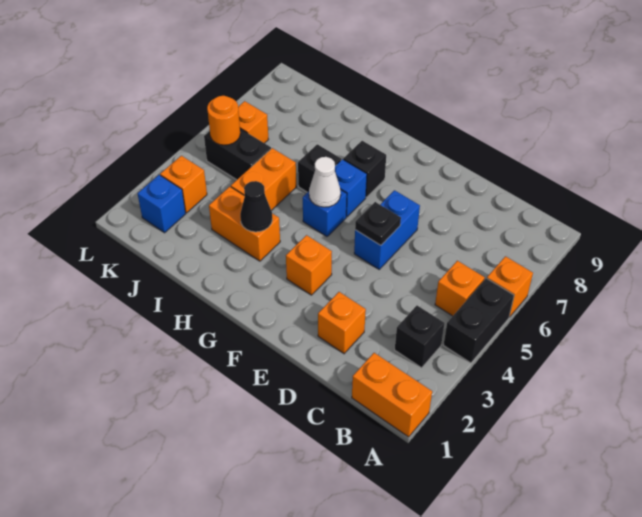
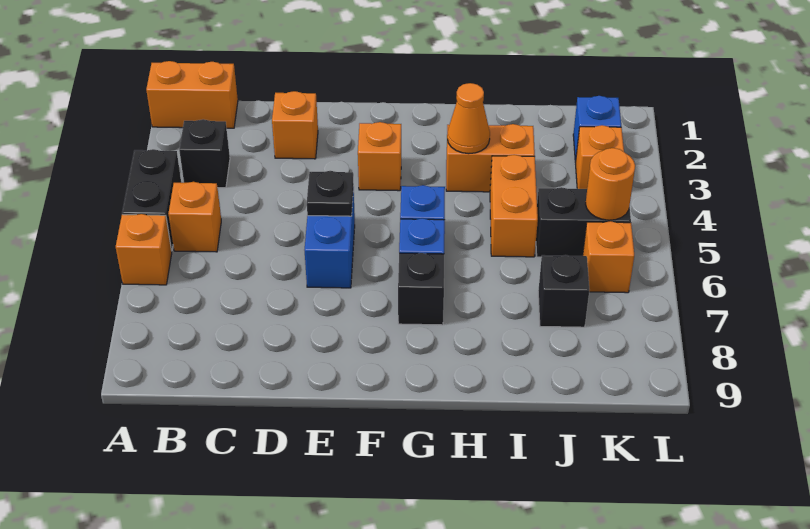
white 1x1 cone [309,157,341,207] -> none
black 1x1 cone [240,181,272,232] -> orange 1x1 cone [447,83,490,154]
black 1x1 brick [298,144,341,192] -> black 1x1 brick moved to [538,255,589,327]

